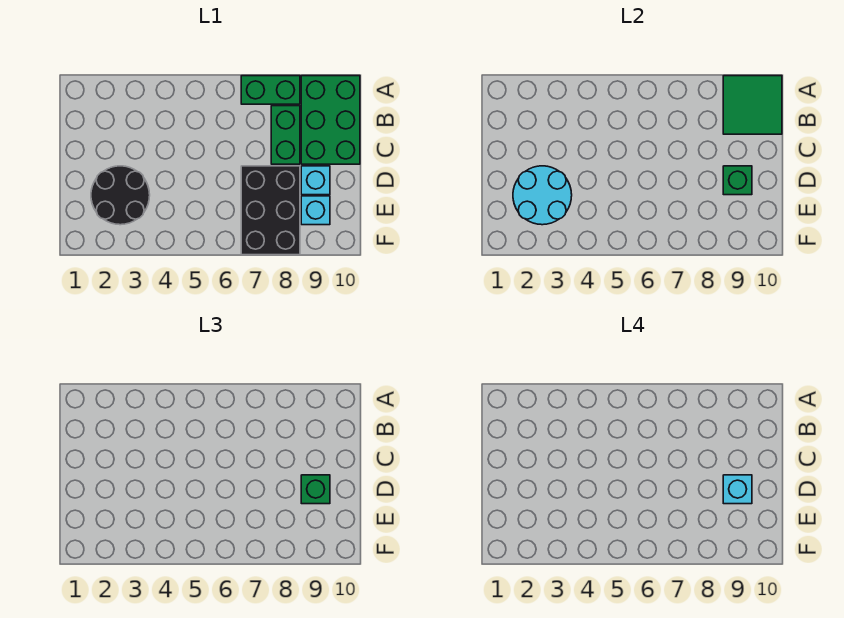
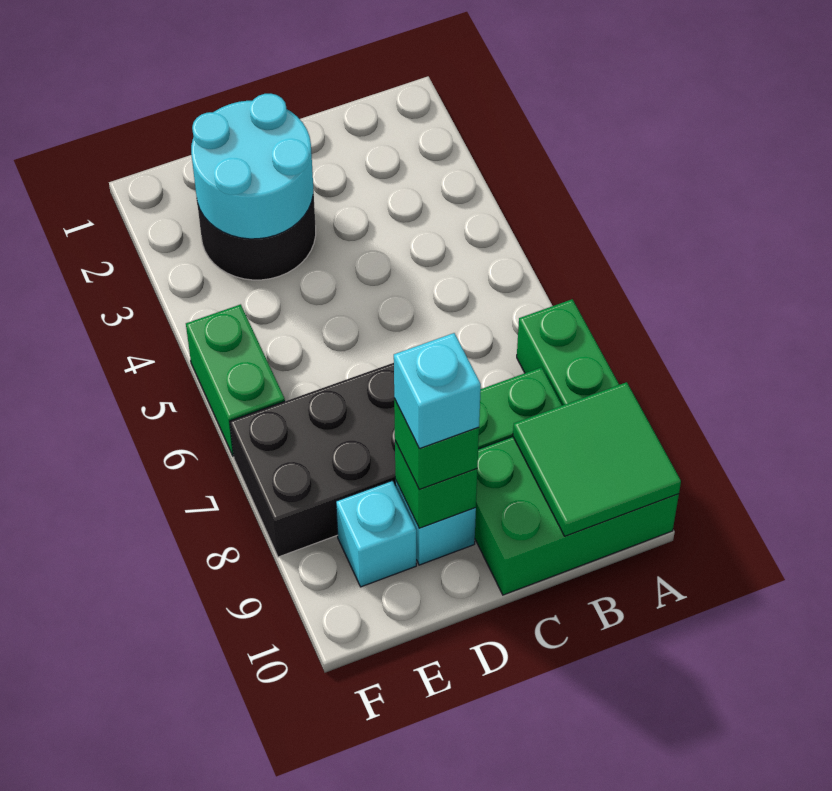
none -> green 1x2 brick [186,304,285,457]

